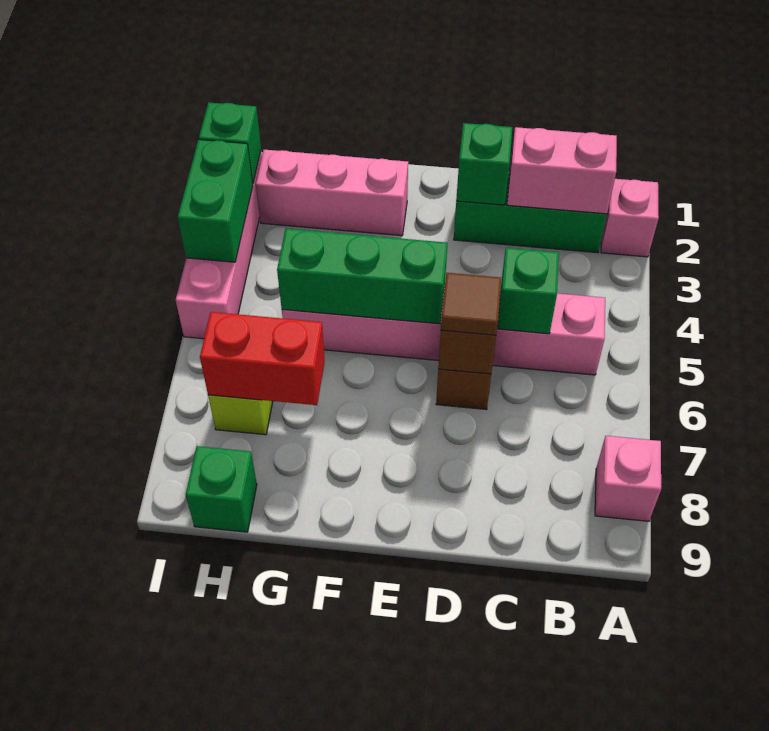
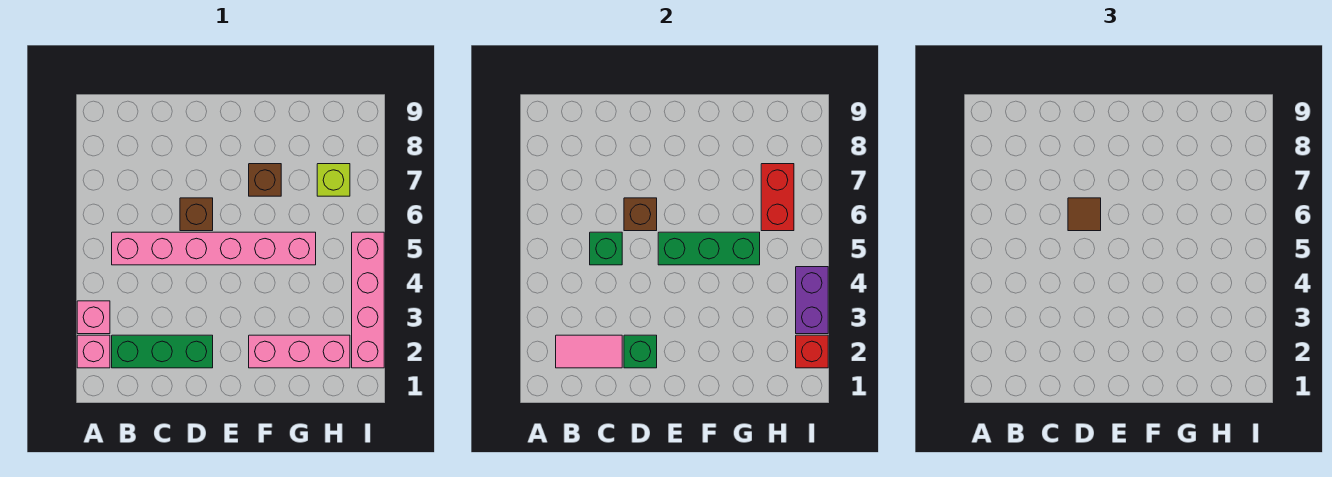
pink 1x1 brick [595,436,661,521] -> pink 1x1 brick moved to [77,301,110,334]
pink 1x2 brick [507,127,617,214] -> pink 1x2 tile [556,335,622,368]
none -> brown 1x1 brick [249,164,281,196]
red 1x2 brick [200,312,325,405] -> red 1x2 brick turned to [761,164,794,231]
green 1x1 brick [186,446,257,532] -> none
green 1x1 brick [199,102,261,183] -> red 1x1 brick [796,335,828,368]
green 1x2 brick [178,140,253,262] -> purple 1x2 brick [796,267,828,334]

